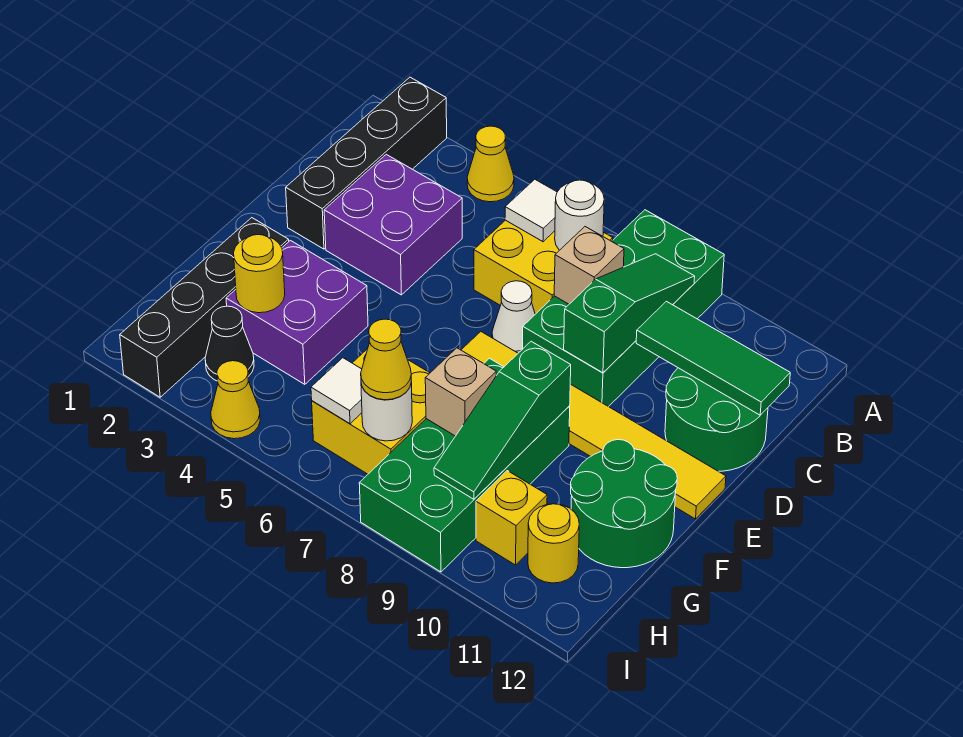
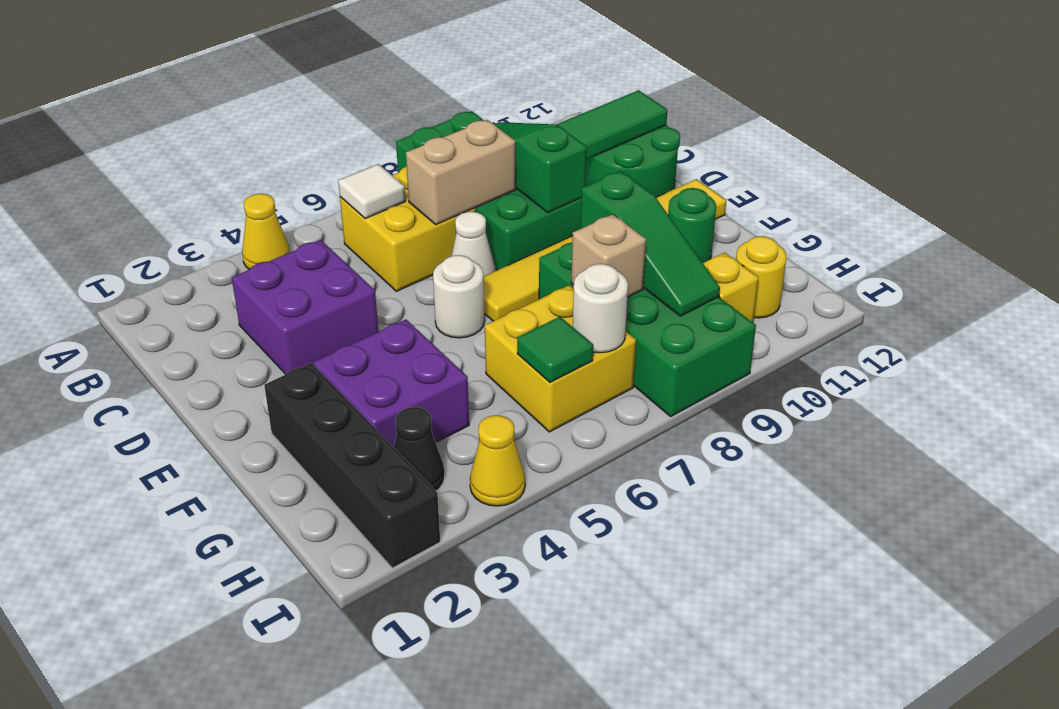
black 1x4 brick [286,77,447,249] -> none
white 1x1 round brick [555,180,604,250] -> white 1x1 round brick moved to [433,255,485,338]
tan 1x1 brick [554,227,624,304] -> tan 1x2 brick [406,120,516,224]
green 2x2 round brick [571,440,677,568] -> green 1x1 round brick [668,188,716,263]
yellow 1x1 round brick [234,235,285,313] -> none
white 1x1 tile [311,358,362,424] -> green 1x1 tile [517,317,593,382]
yellow 1x1 cone [361,319,411,400] -> none

